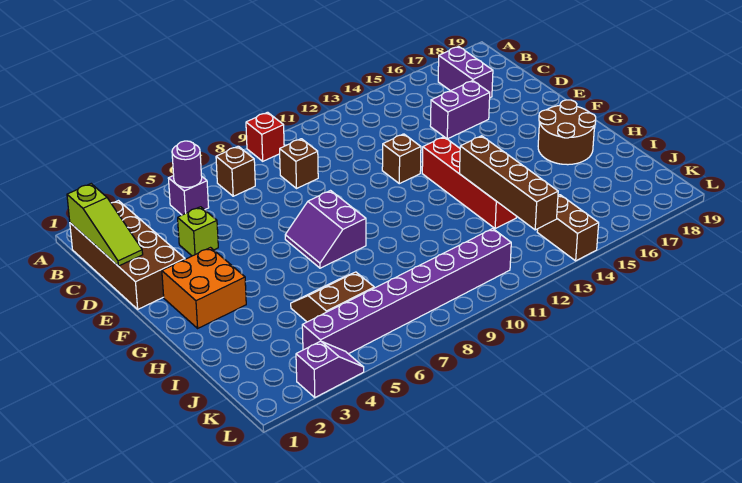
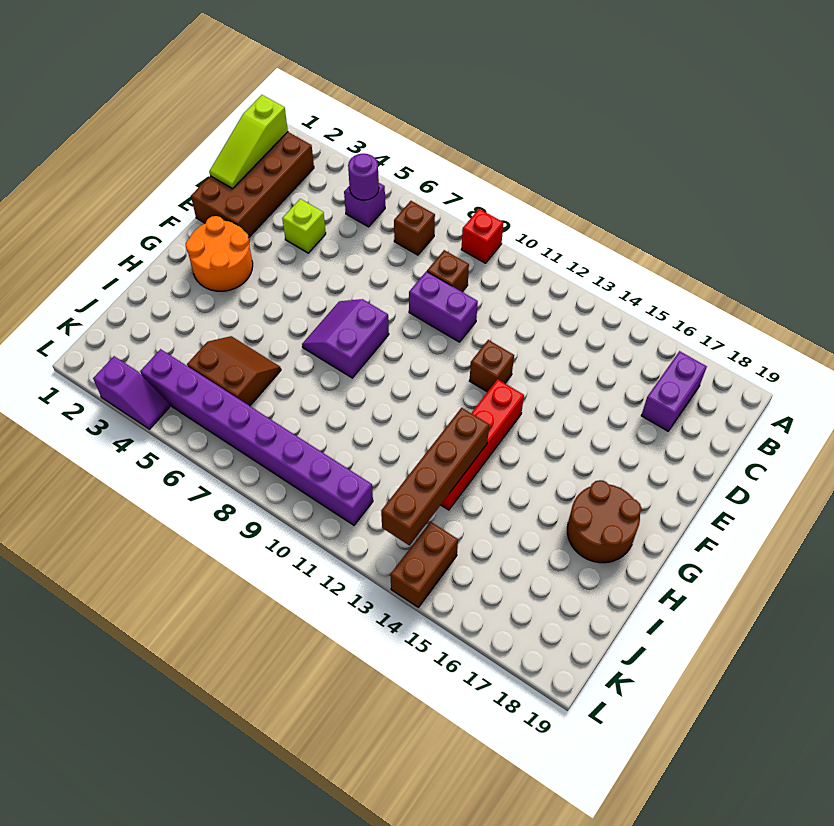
purple 1x2 brick [430,81,490,139] -> purple 1x2 brick moved to [409,271,478,342]
orange 2x2 brick [162,248,246,328] -> orange 2x2 round brick [186,216,253,291]

